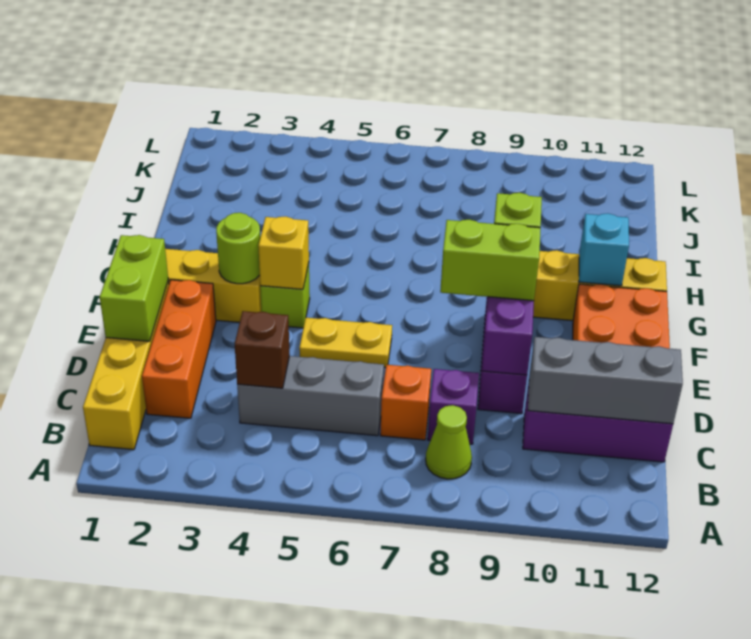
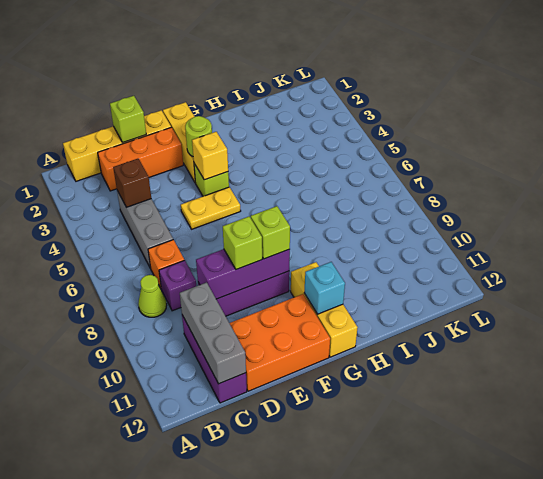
lime 1x2 brick [100,235,168,341] -> lime 1x1 brick [110,96,146,143]
yellow 1x2 plate [299,318,392,368] -> yellow 1x2 plate turned to [181,187,241,229]
lime 1x2 brick [440,220,541,301] -> lime 1x1 brick [223,217,262,270]

